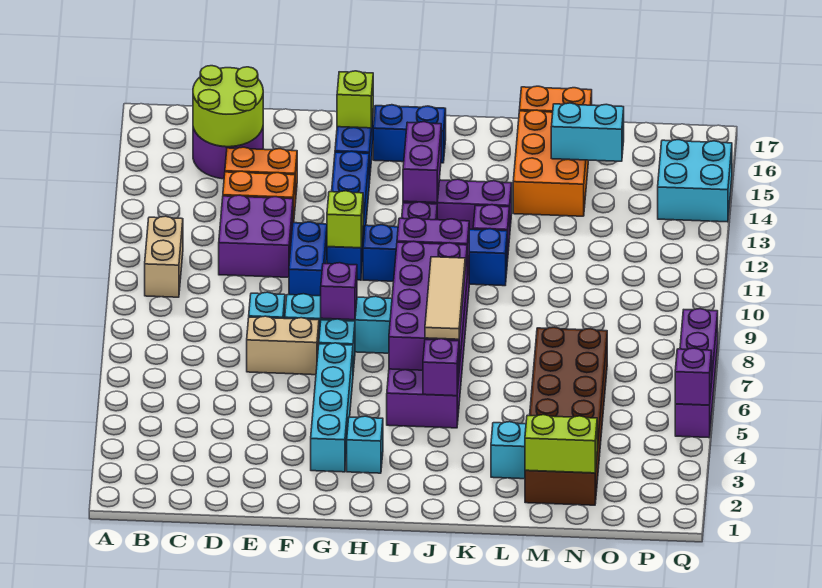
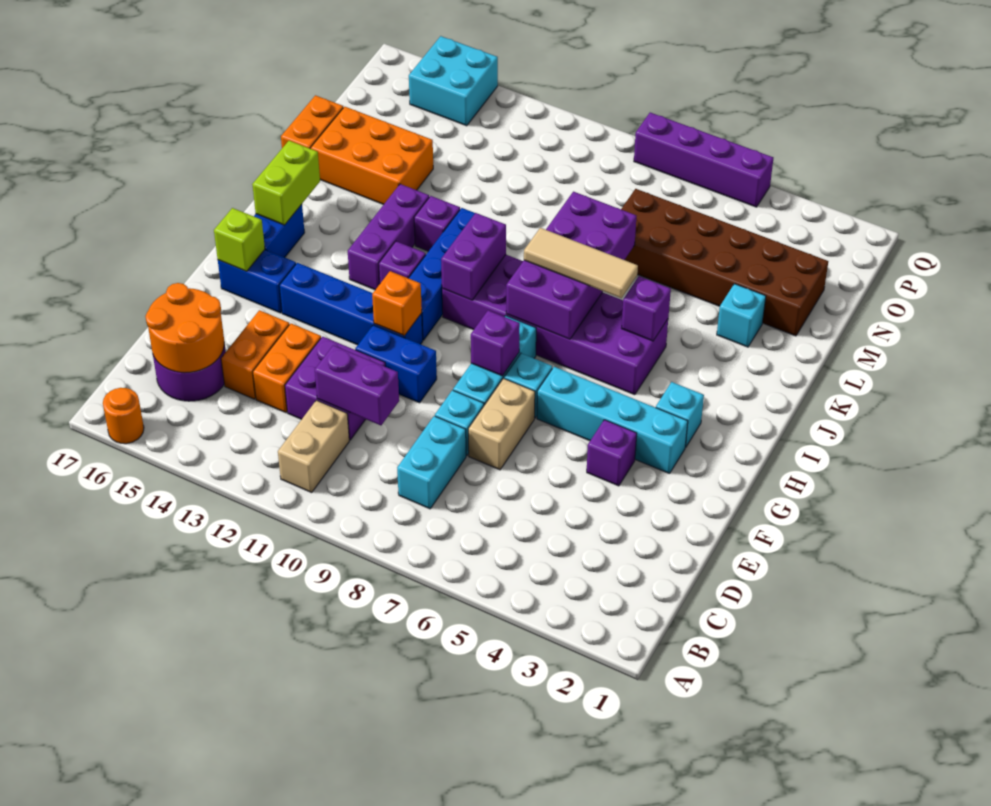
none -> orange 1x1 round brick [103,388,144,444]
tan 1x2 brick [145,216,183,297] -> tan 1x2 brick turned to [278,400,349,493]
lime 2x2 round brick [193,66,263,147] -> orange 2x2 round brick [145,283,224,373]
lime 1x1 brick [327,191,363,248] -> orange 1x1 brick [372,271,422,336]
purple 2x4 brick [389,241,467,370] -> purple 2x4 brick turned to [506,192,636,339]
purple 1x2 brick [403,122,441,203] -> purple 1x2 brick moved to [315,345,399,425]
lime 1x2 brick [525,415,597,473] -> lime 1x2 brick moved to [252,141,320,225]
cyan 1x2 brick [551,103,624,161] -> cyan 1x2 brick moved to [397,416,466,509]
purple 1x1 brick [675,348,712,405] -> purple 1x1 brick moved to [587,420,637,486]

